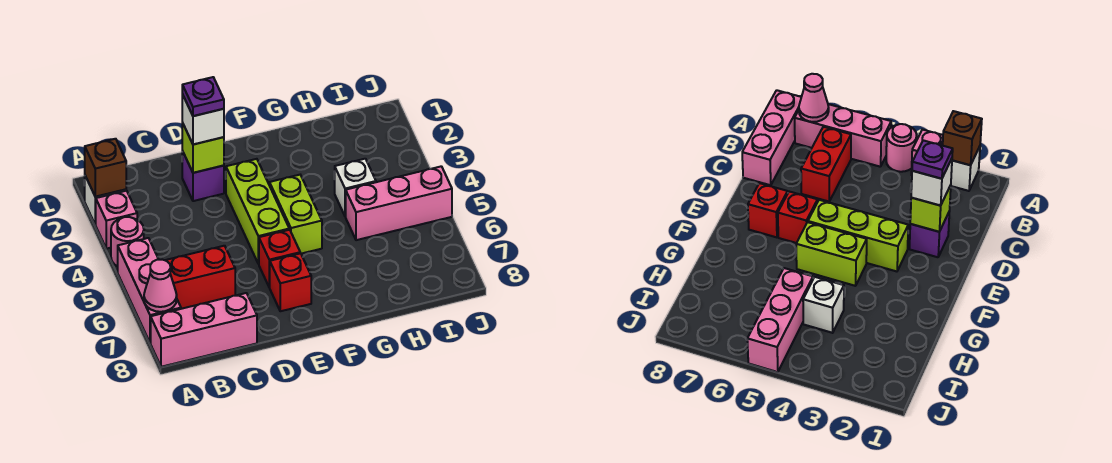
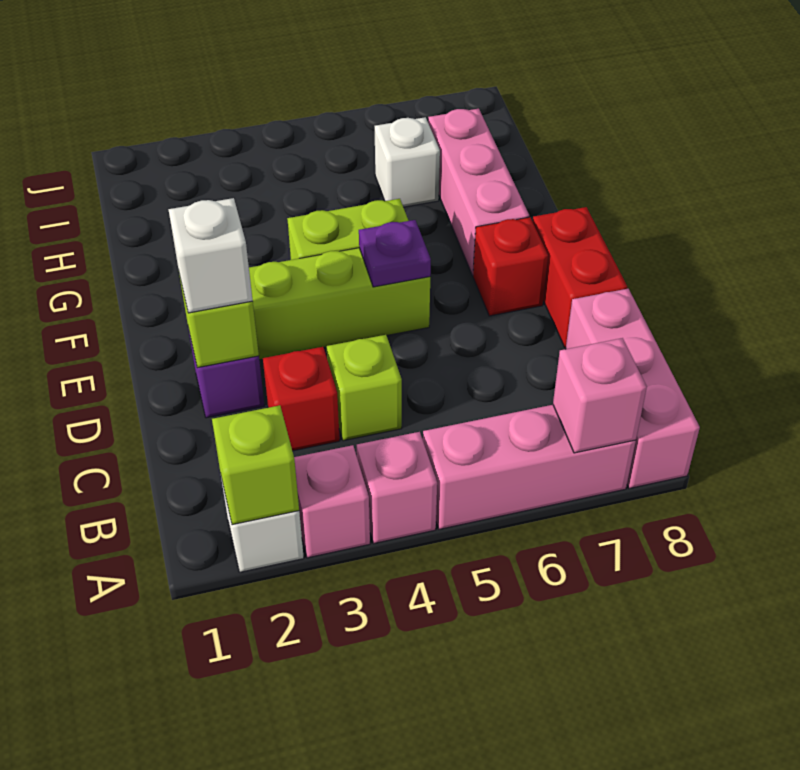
brown 1x1 brick [85,139,126,197] -> lime 1x1 brick [212,405,299,525]
pink 1x1 round brick [111,217,144,267] -> pink 1x1 brick [357,432,437,543]
pink 1x1 cone [144,260,177,312] -> pink 1x1 brick [553,338,647,453]
red 1x2 brick [165,246,235,309] -> red 1x2 brick moved to [532,207,627,347]
none -> lime 1x1 brick [326,335,402,441]
purple 1x1 plate [182,77,224,116] -> purple 1x1 plate moved to [359,220,431,287]
red 1x1 brick [259,230,300,287] -> red 1x1 brick moved to [263,347,340,451]
white 1x1 brick [334,159,376,217] -> white 1x1 brick moved to [375,117,440,207]
pink 1x3 brick [346,166,452,240] -> pink 1x3 brick moved to [428,109,529,275]

